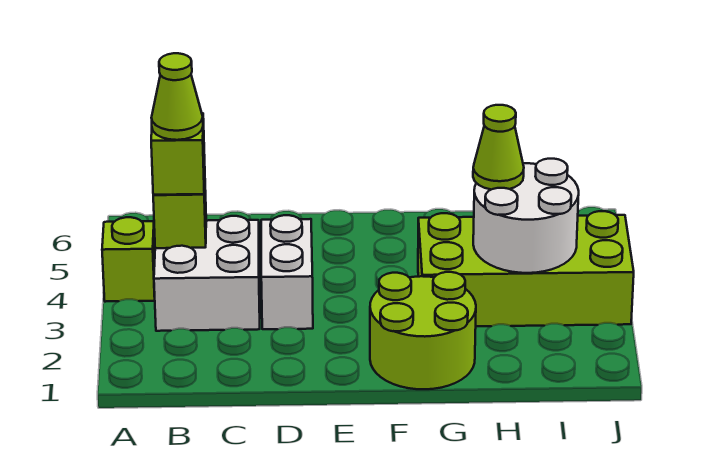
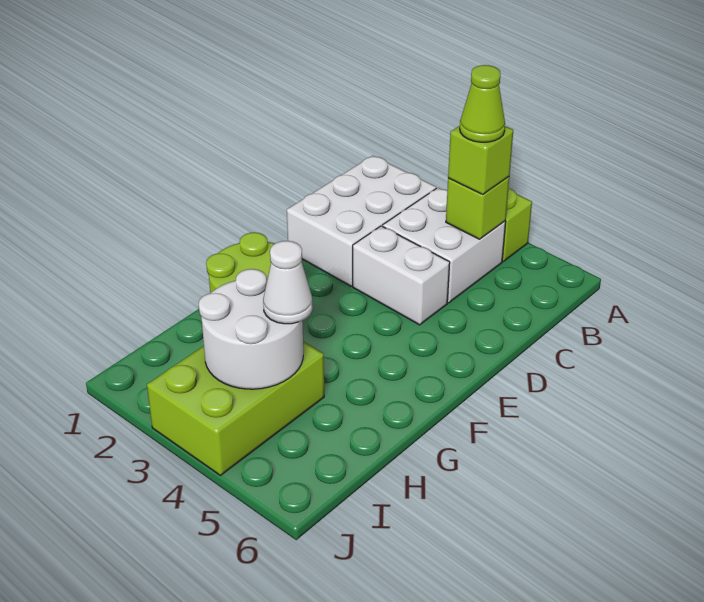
none -> white 2x3 brick [287,156,436,286]
lime 2x4 brick [418,211,634,327] -> lime 2x3 brick [147,341,324,475]
lime 1x1 cone [473,105,524,190] -> white 1x1 cone [263,241,313,324]

